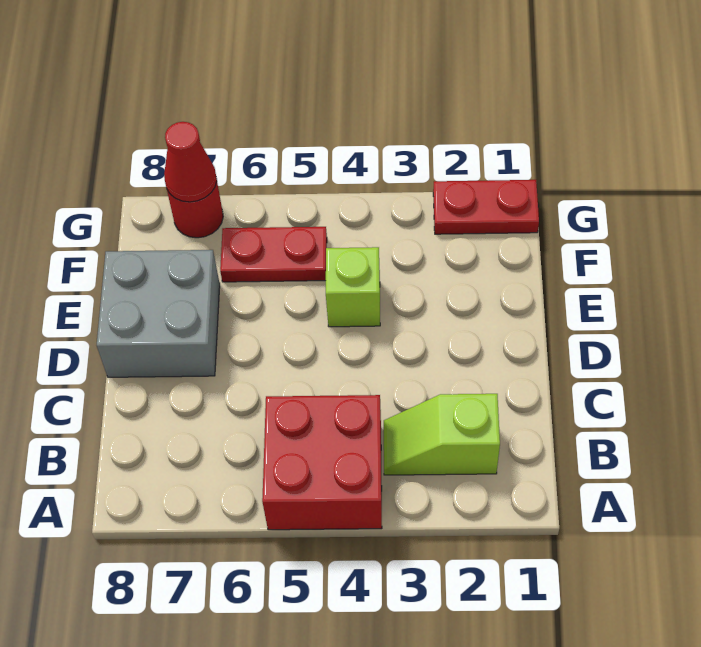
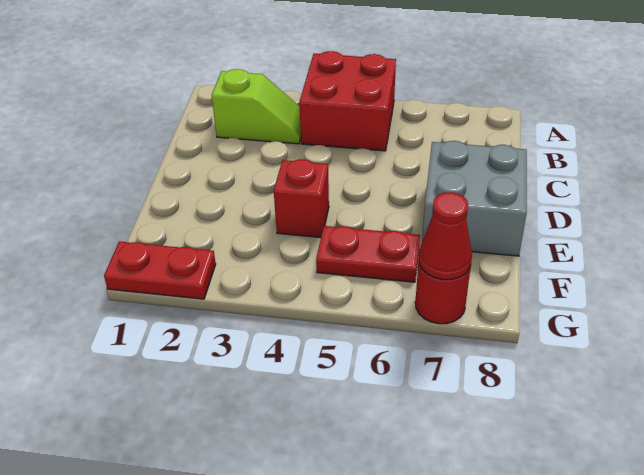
lime 1x1 brick [326,247,380,327] -> red 1x1 brick [274,159,329,238]

